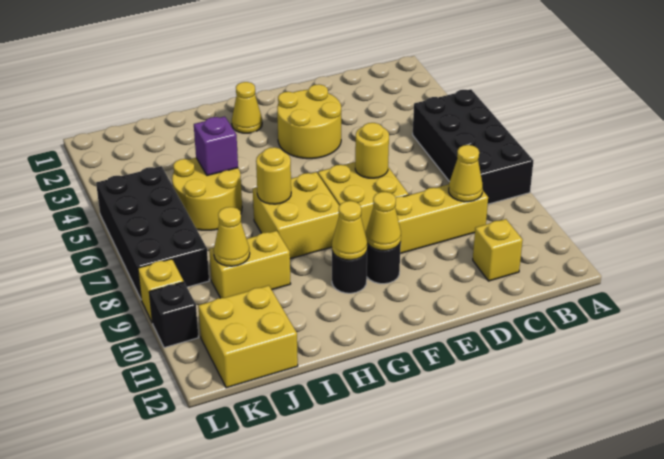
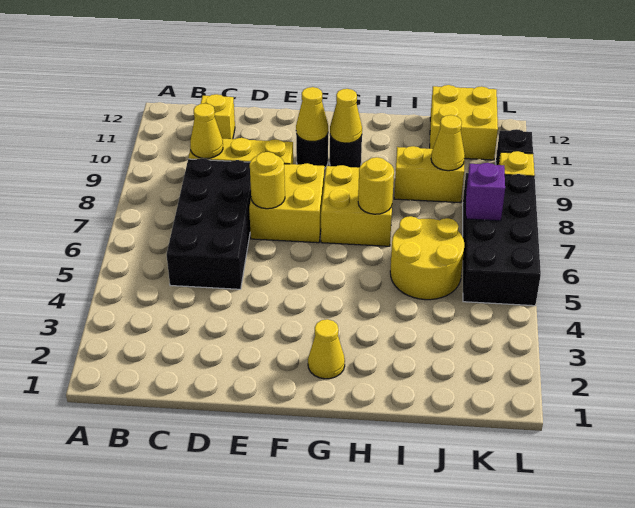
black 2x4 brick [413,89,533,204] -> black 2x4 brick moved to [167,158,251,289]
yellow 2x2 round brick [277,84,341,159] -> none
purple 1x1 brick [194,116,238,176] -> purple 1x1 brick moved to [466,163,505,221]

